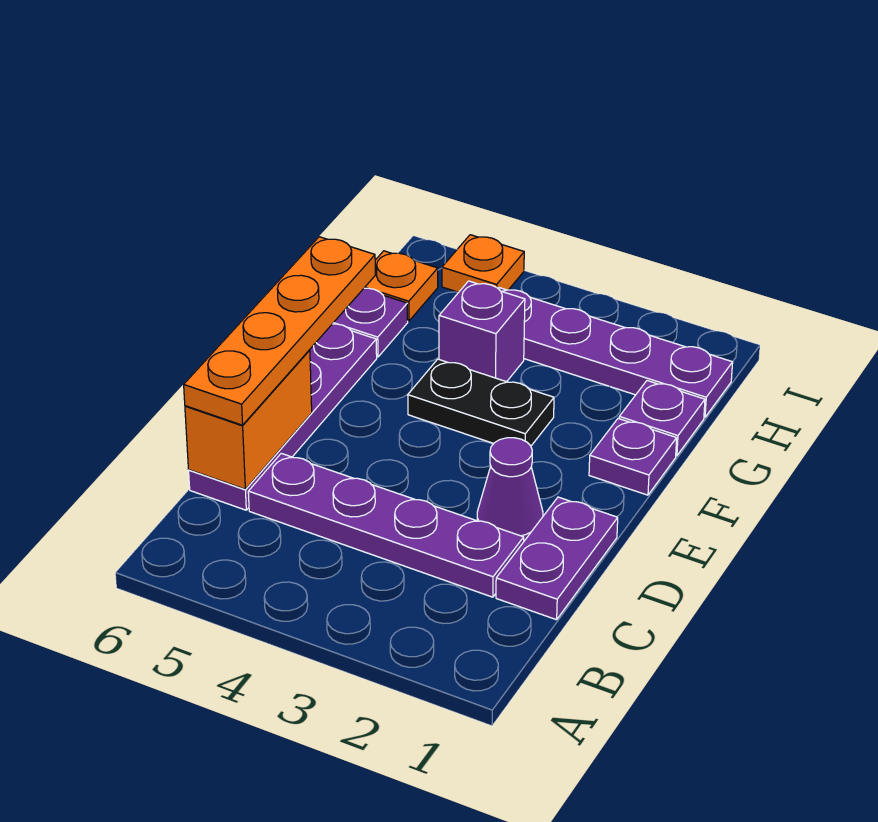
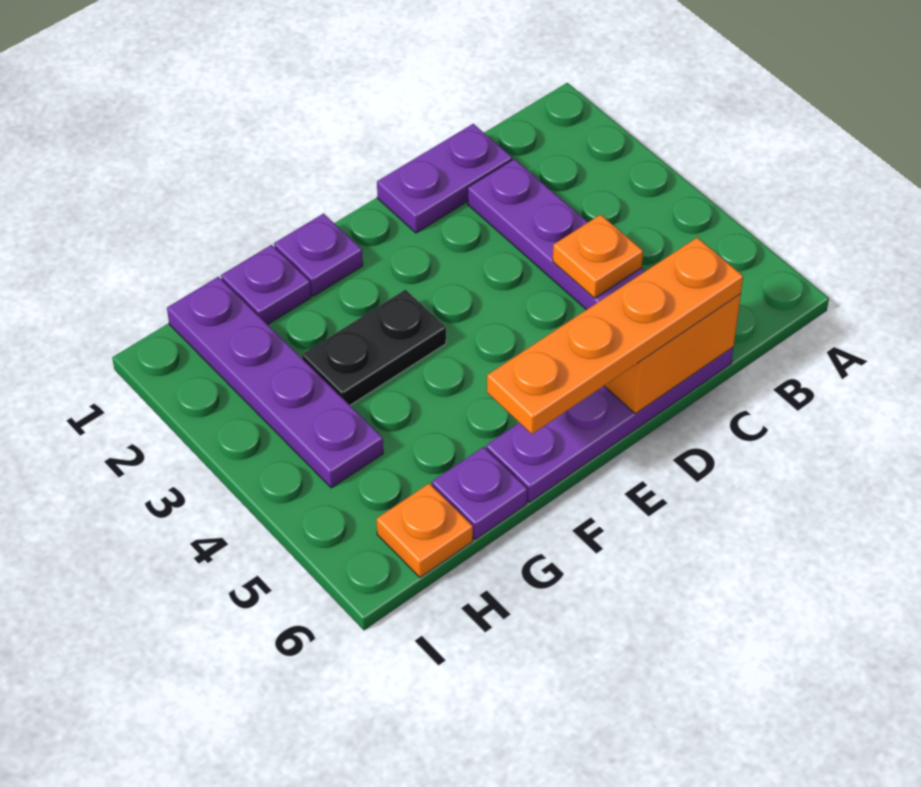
purple 1x1 cone [477,438,543,541] -> none
black 1x2 plate [408,359,554,446] -> black 1x2 plate turned to [302,290,446,405]
purple 1x1 brick [439,281,525,382] -> none
orange 1x1 plate [442,235,524,292] -> orange 1x1 plate moved to [553,215,643,298]

